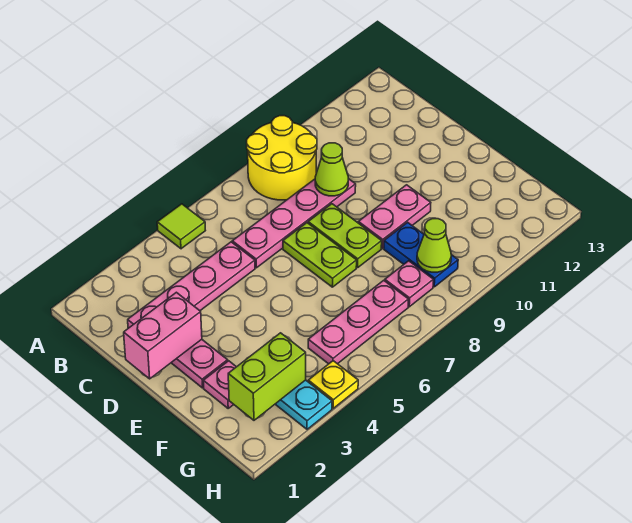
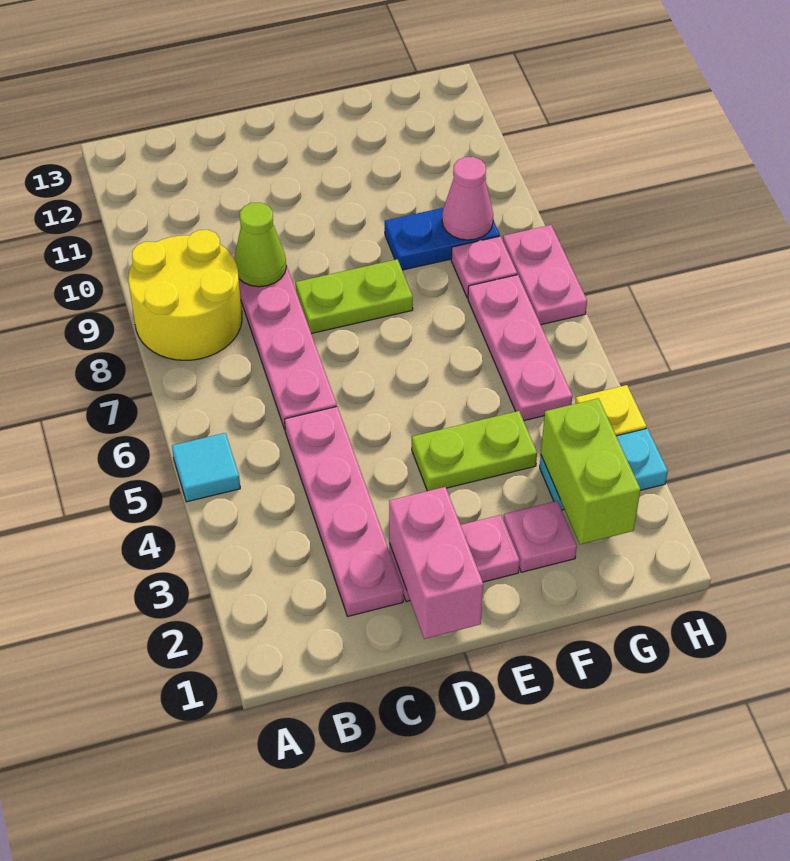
lime 1x1 tile [157,204,205,249] -> cyan 1x1 tile [172,433,240,502]
lime 1x2 plate [283,223,357,287] -> lime 1x2 plate moved to [412,411,537,491]
pink 1x2 plate [358,185,431,248] -> pink 1x2 plate moved to [503,225,587,325]
lime 1x1 cone [417,219,451,272] -> pink 1x1 cone [442,157,493,240]

